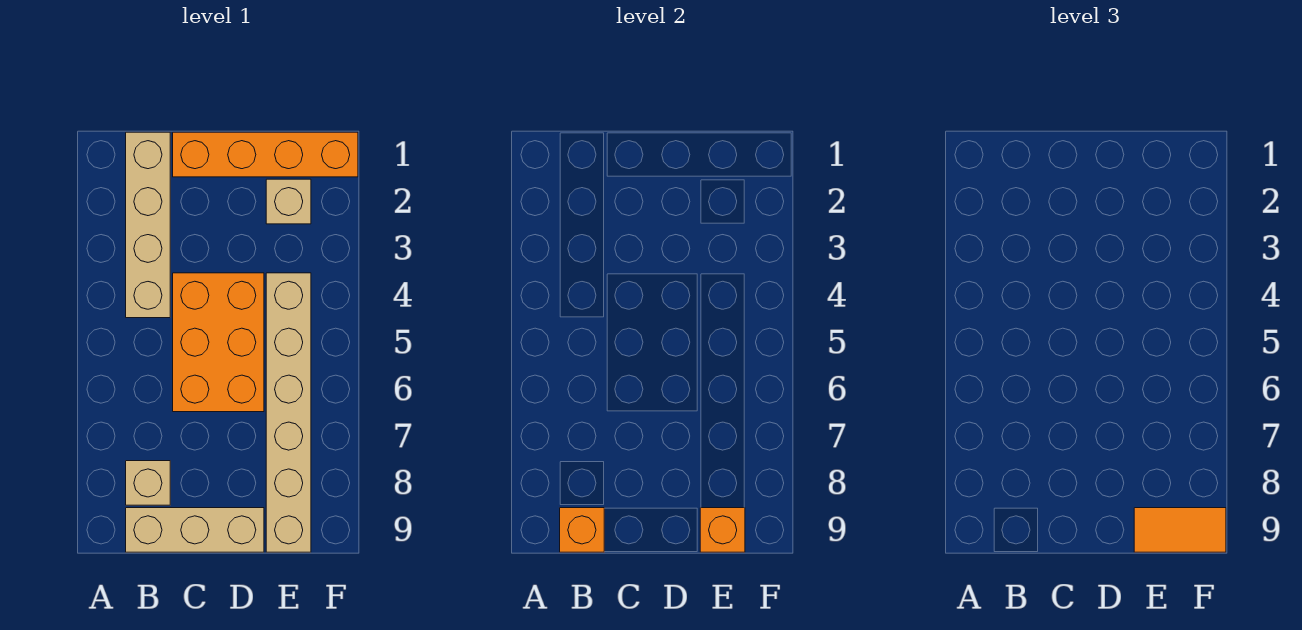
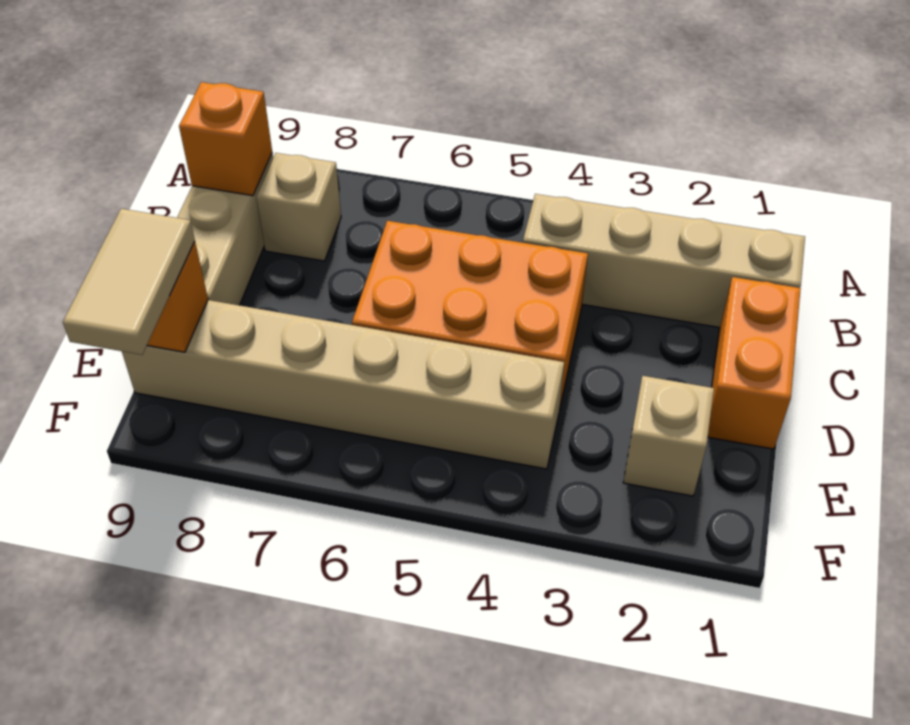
orange 1x4 brick [173,132,358,177] -> orange 1x2 brick [708,277,801,449]
orange 1x2 tile [1134,508,1226,552] -> tan 1x2 tile [63,209,195,355]

